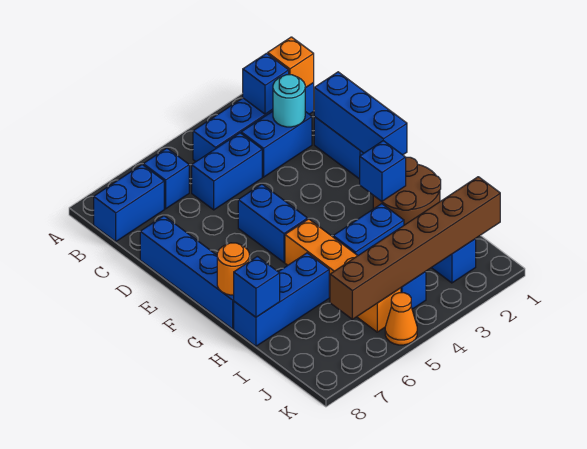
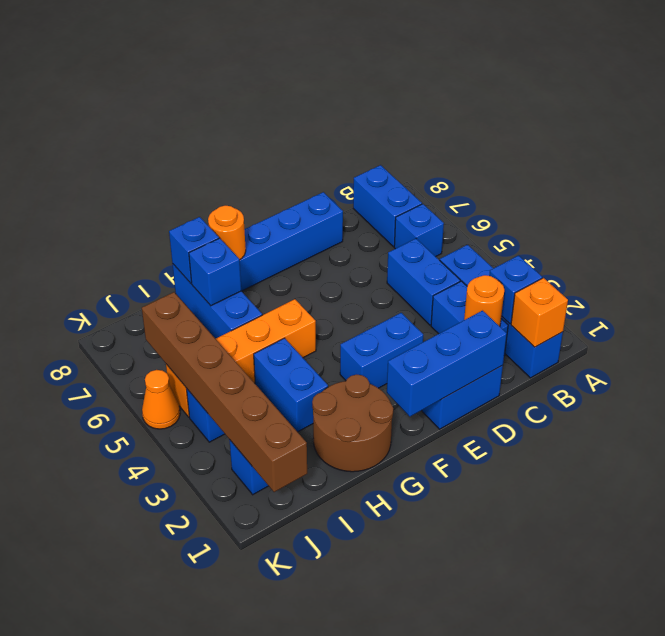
cyan 1x1 round brick [273,75,305,127] -> orange 1x1 round brick [464,275,504,326]
blue 1x2 brick [238,184,308,262] -> blue 1x2 brick moved to [340,313,423,388]
blue 1x1 brick [360,141,406,201] -> blue 1x1 brick moved to [189,238,241,306]

